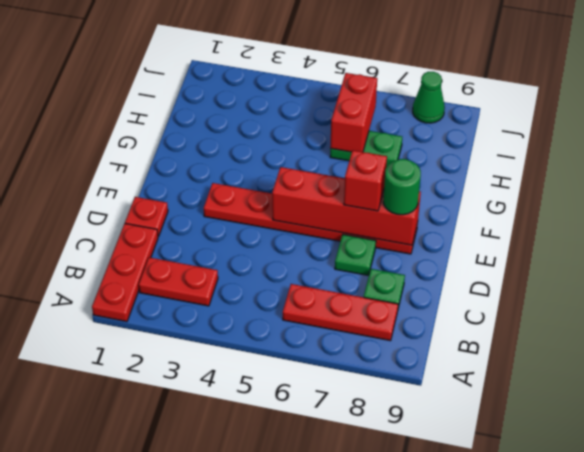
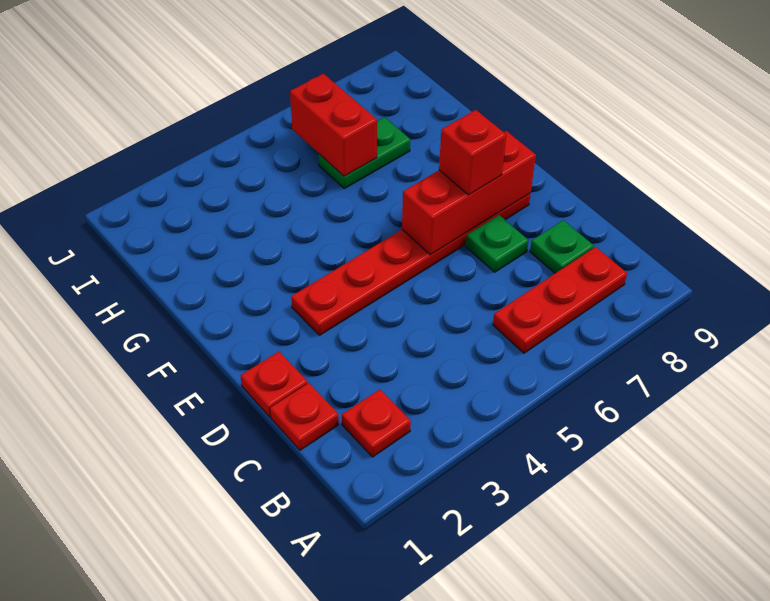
red 1x3 plate [92,224,158,322] -> red 1x1 plate [270,383,339,450]
red 1x2 plate [139,257,218,306] -> red 1x1 plate [342,389,411,457]
red 1x4 brick [272,167,421,245] -> red 1x3 brick [402,131,536,255]
green 1x1 round brick [383,159,421,215] -> none
green 1x1 cone [413,72,445,123] -> none

